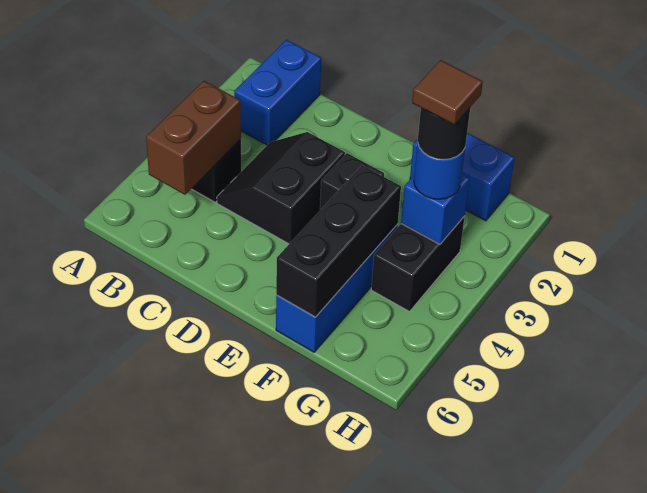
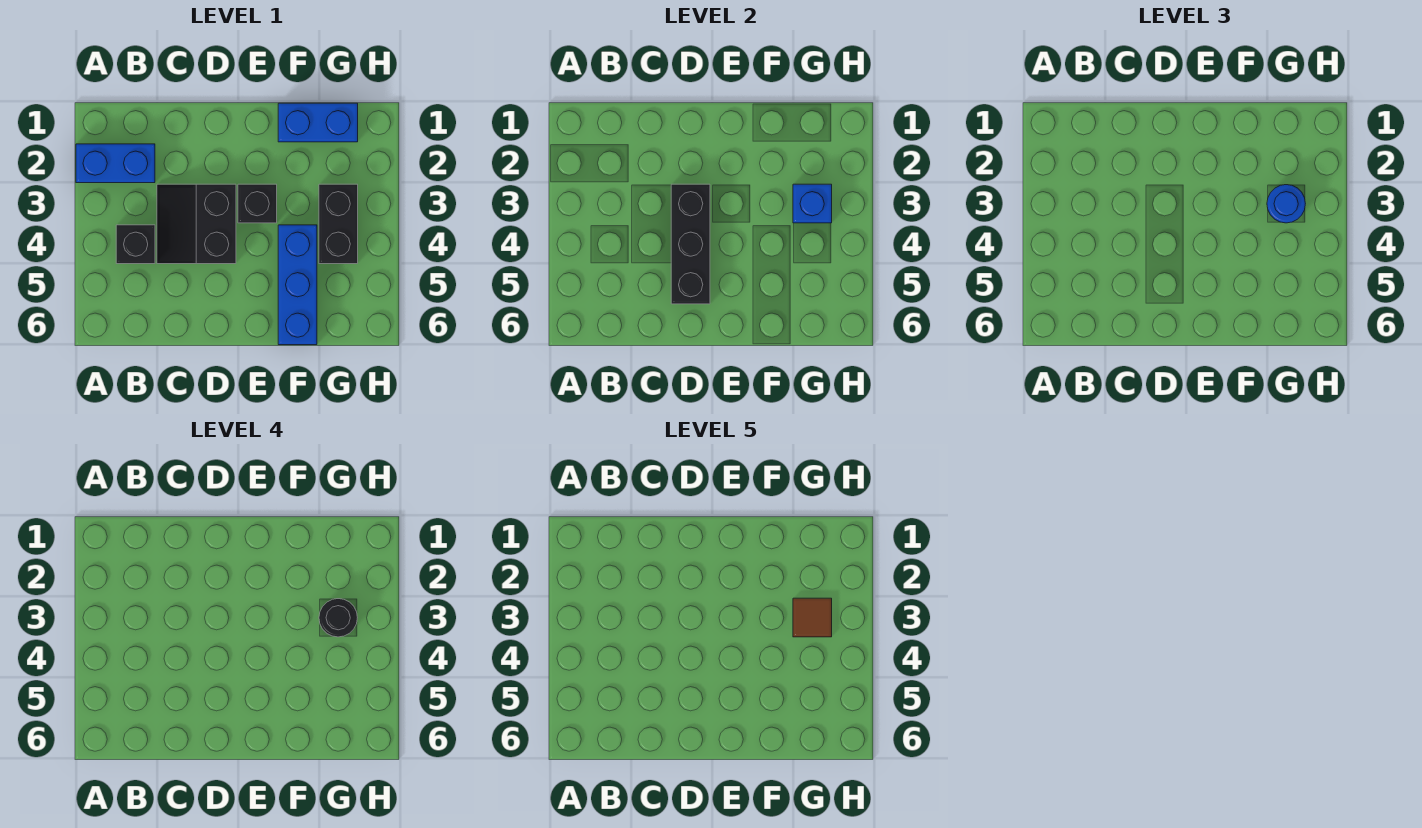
blue 1x2 brick [234,40,321,145] -> blue 1x2 brick turned to [76,144,155,183]
brown 1x2 brick [146,81,241,195] -> none
black 1x3 brick [276,165,401,317] -> black 1x3 brick moved to [671,184,710,304]

